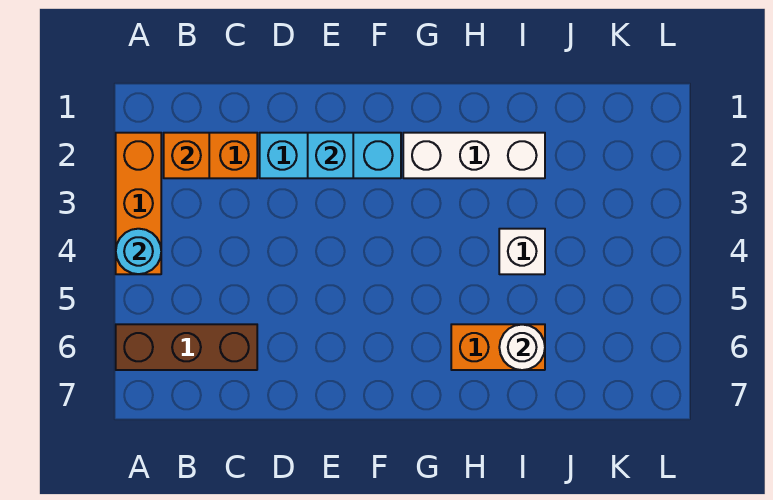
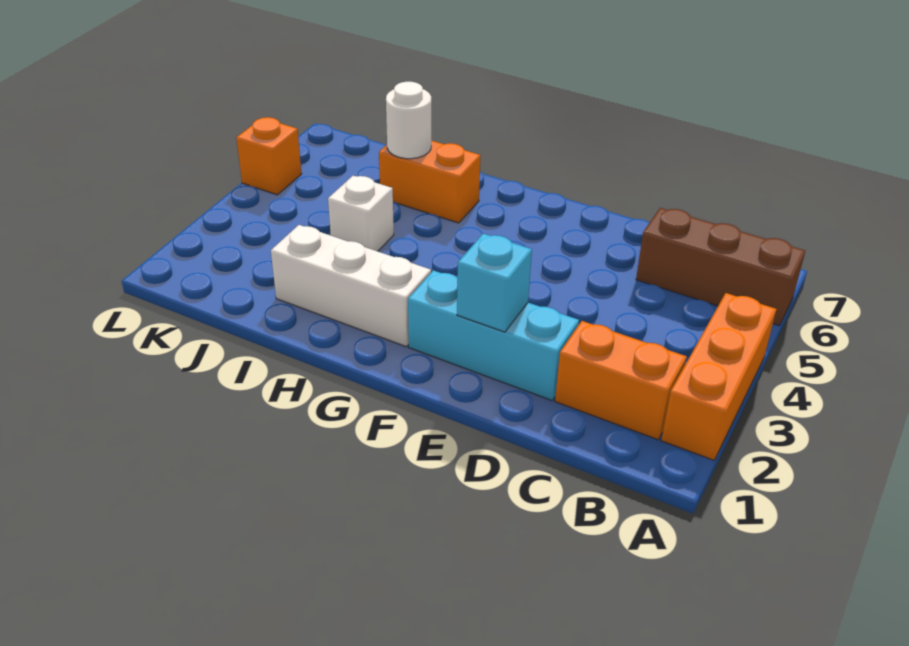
cyan 1x1 round brick [116,229,161,274] -> none
orange 1x1 brick [164,133,209,178] -> orange 1x1 brick moved to [236,117,302,195]

